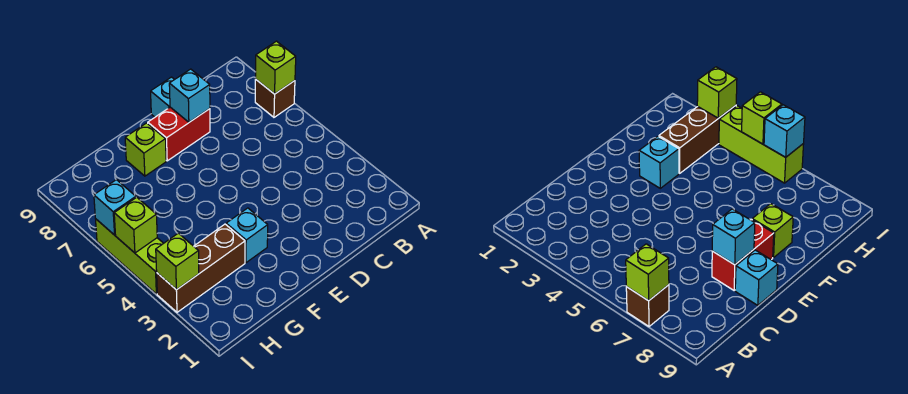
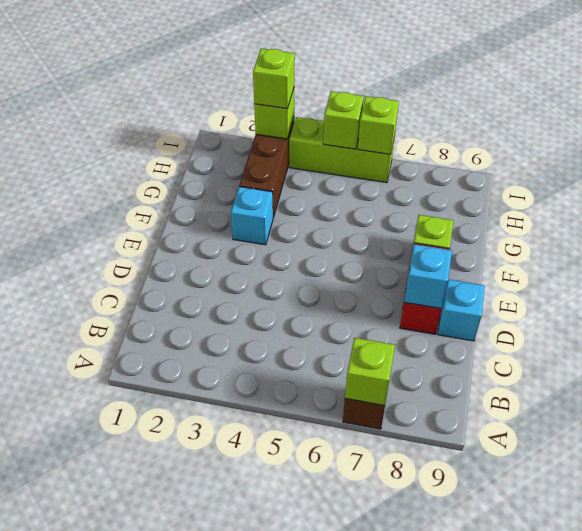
none -> lime 1x1 brick [253,49,295,109]
cyan 1x1 brick [94,180,136,235] -> lime 1x1 brick [358,96,399,154]

